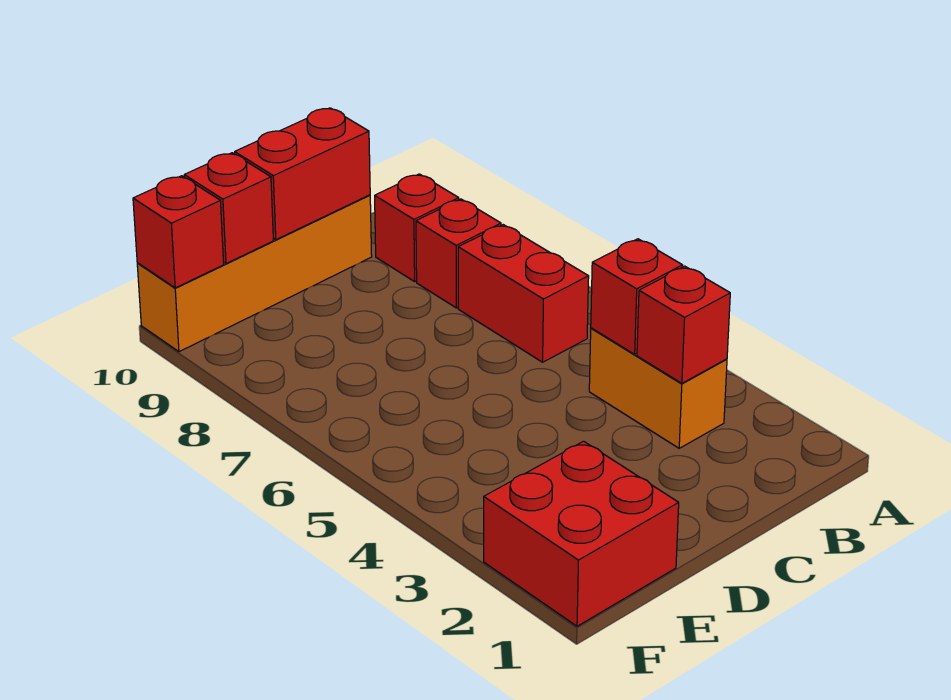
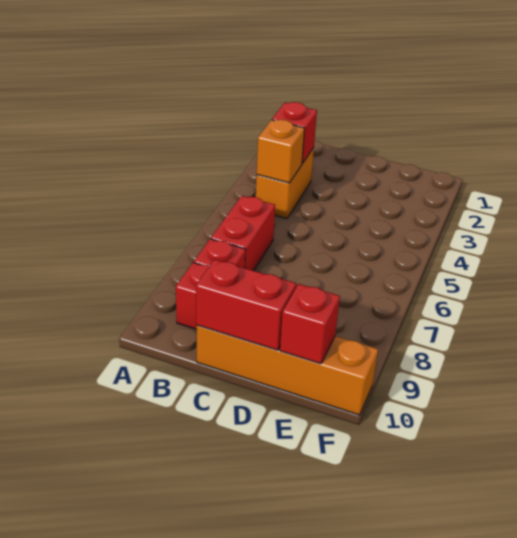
red 1x1 brick [591,239,683,354] -> orange 1x1 brick [257,120,305,183]
red 2x2 brick [484,441,679,626] -> none
red 1x1 brick [133,176,224,288] -> none

